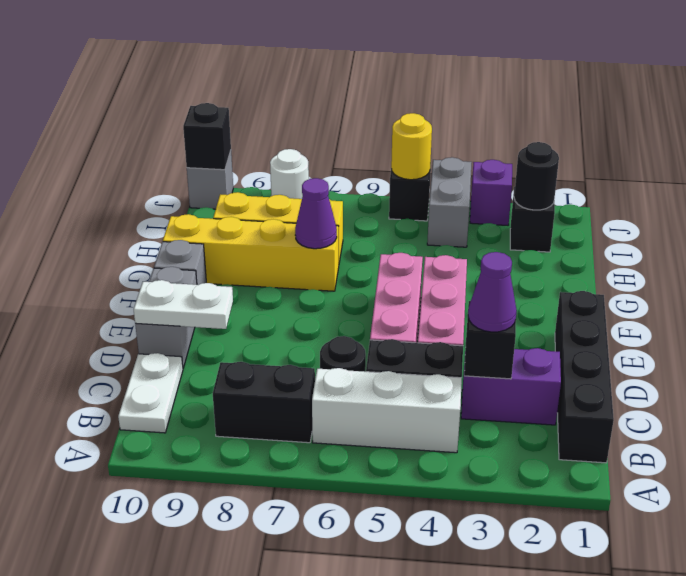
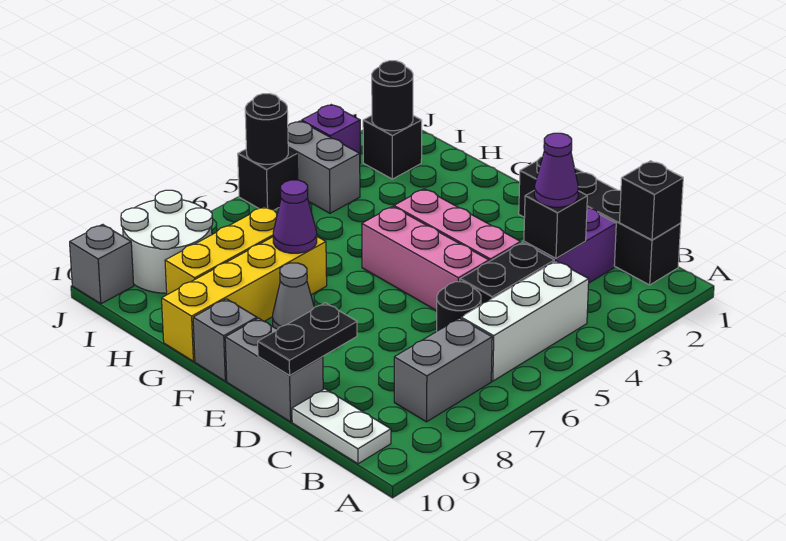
black 1x2 brick [213,362,315,443] -> grey 1x2 brick [394,318,492,422]
white 1x2 plate [134,280,233,329] -> black 1x2 plate [258,303,357,375]
none -> grey 1x1 cone [273,263,314,329]
yellow 1x1 round brick [391,113,432,180] -> black 1x1 round brick [245,94,288,164]
white 1x1 round brick [270,149,309,199] -> white 2x2 round brick [121,190,213,293]
black 1x1 brick [183,103,231,170] -> black 1x1 brick moved to [619,161,683,240]

